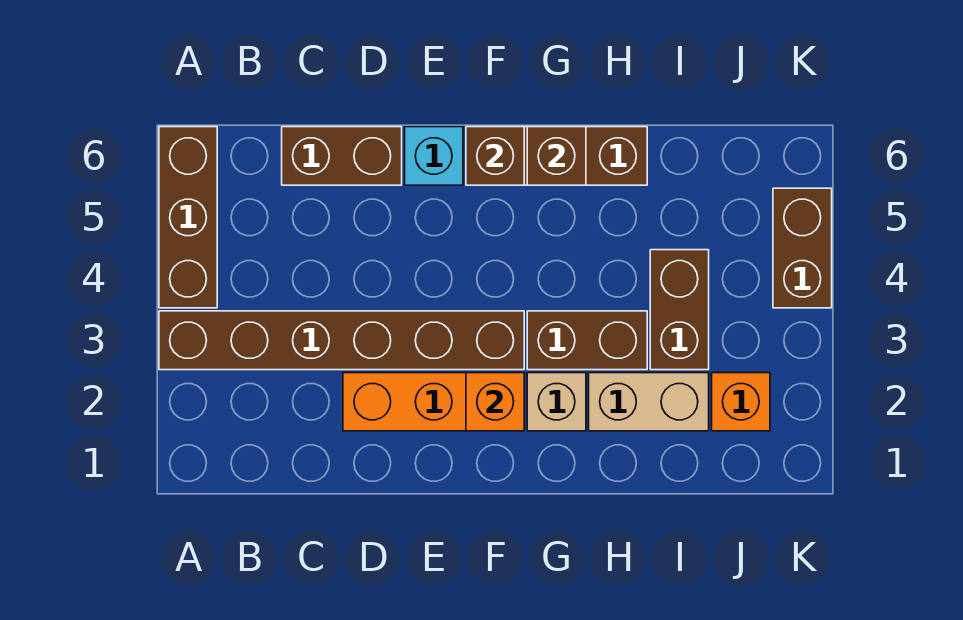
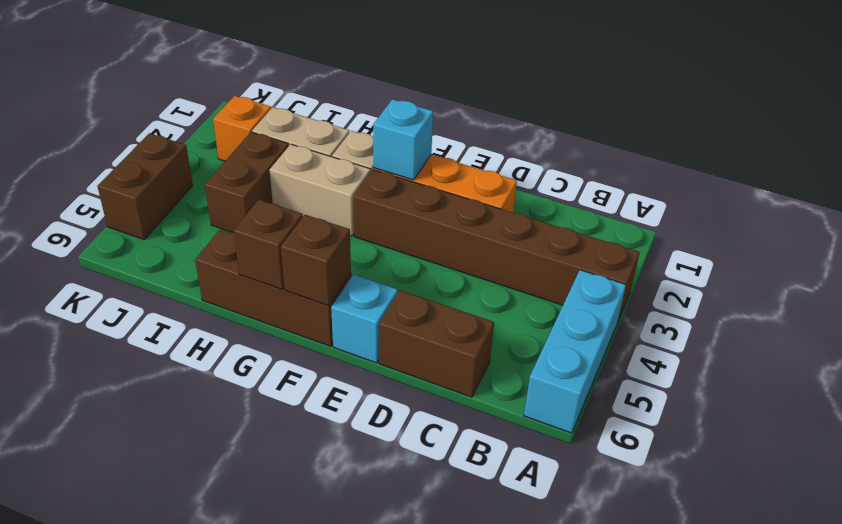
brown 1x3 brick [159,127,217,308] -> cyan 1x3 brick [524,270,626,433]
orange 1x1 brick [466,373,524,431] -> cyan 1x1 brick [373,99,433,180]
brown 1x2 brick [527,311,647,370] -> tan 1x2 brick [270,144,371,236]

